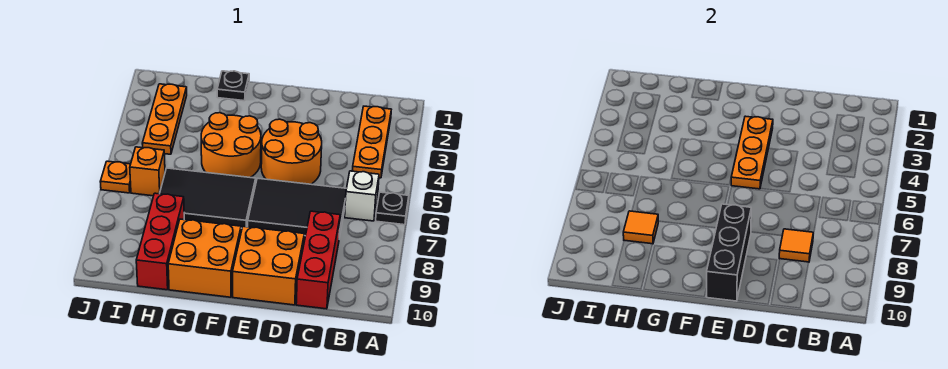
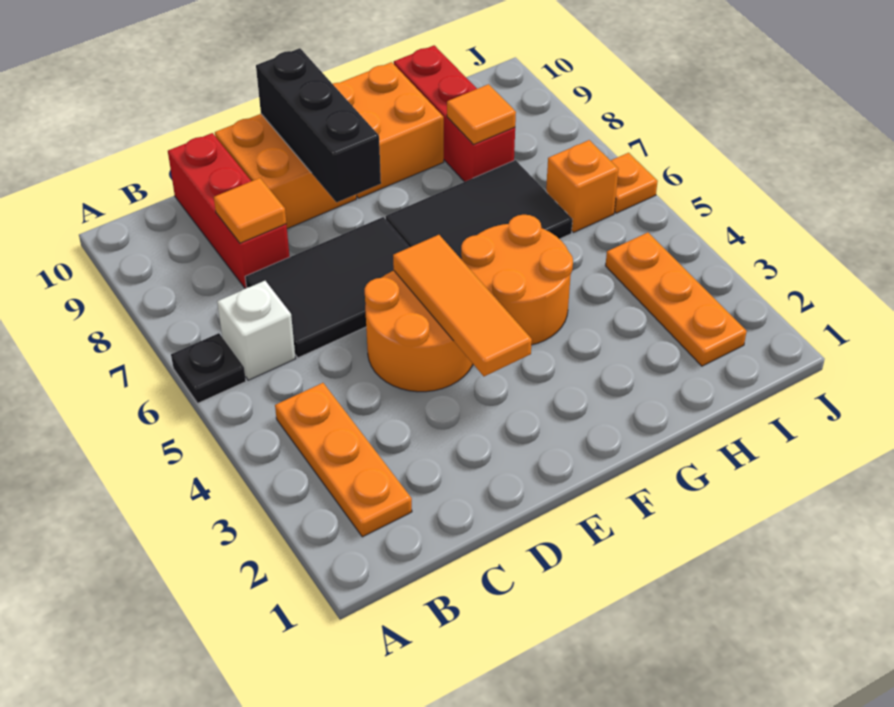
orange 1x3 plate [731,116,773,189] -> orange 1x3 tile [393,235,532,376]
black 1x1 plate [217,71,249,101] -> none

